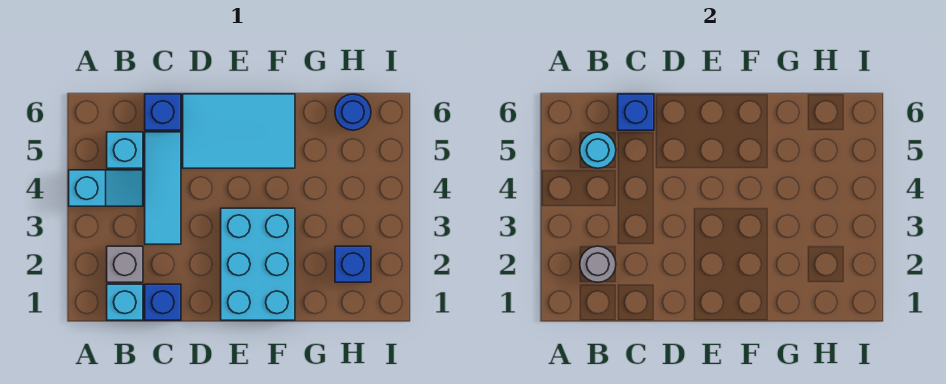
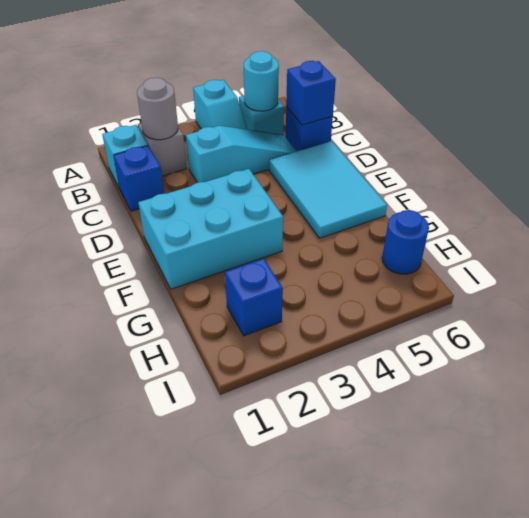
cyan 1x3 tile [145,132,181,244] -> cyan 1x3 slope [186,126,296,183]

